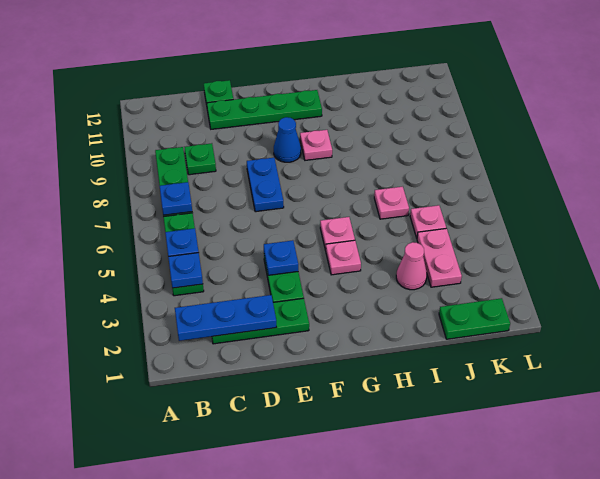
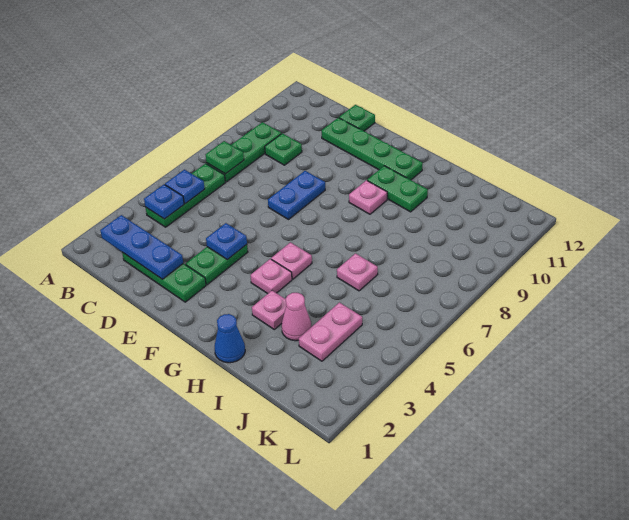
blue 1x1 plate [160,182,192,215] -> green 1x1 plate [206,141,244,174]
blue 1x1 cone [274,117,301,162] -> blue 1x1 cone moved to [215,314,245,363]
green 1x2 plate [439,298,510,339] -> green 1x2 plate moved to [367,166,428,212]
pink 1x1 plate [410,205,446,238] -> pink 1x1 plate moved to [252,291,286,329]

